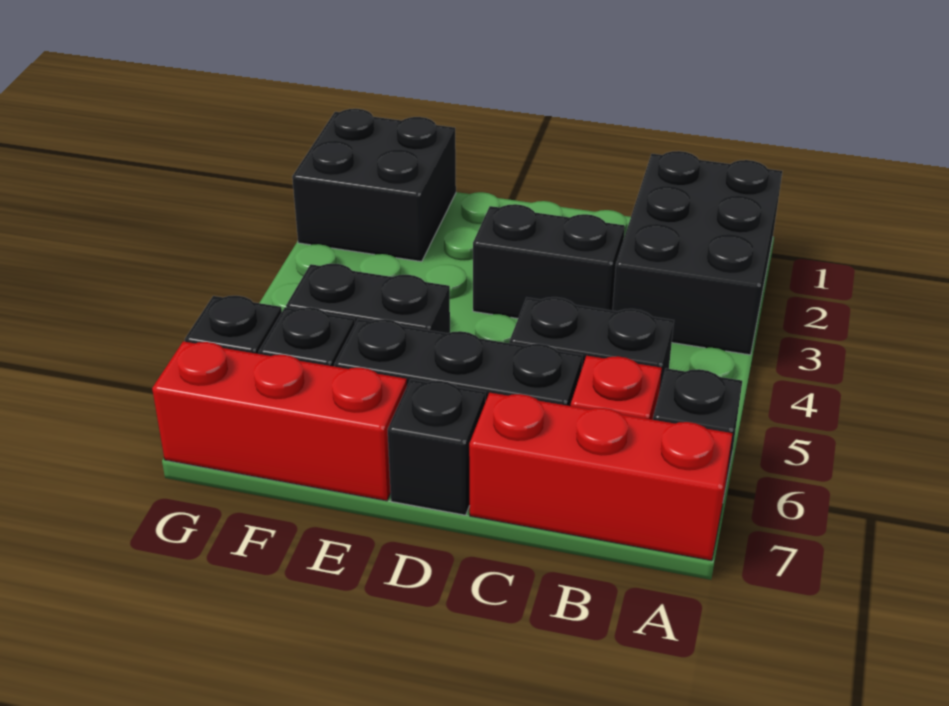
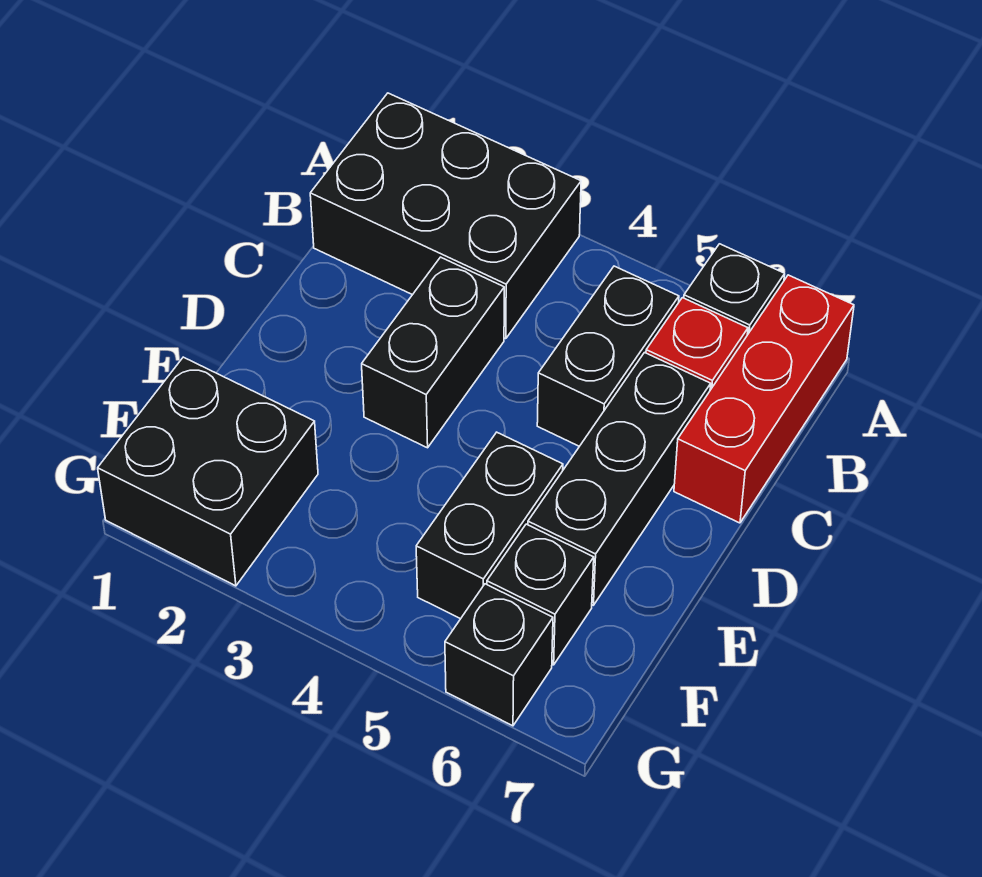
black 1x1 brick [388,379,486,515] -> none
red 1x3 brick [152,341,407,501] -> none

